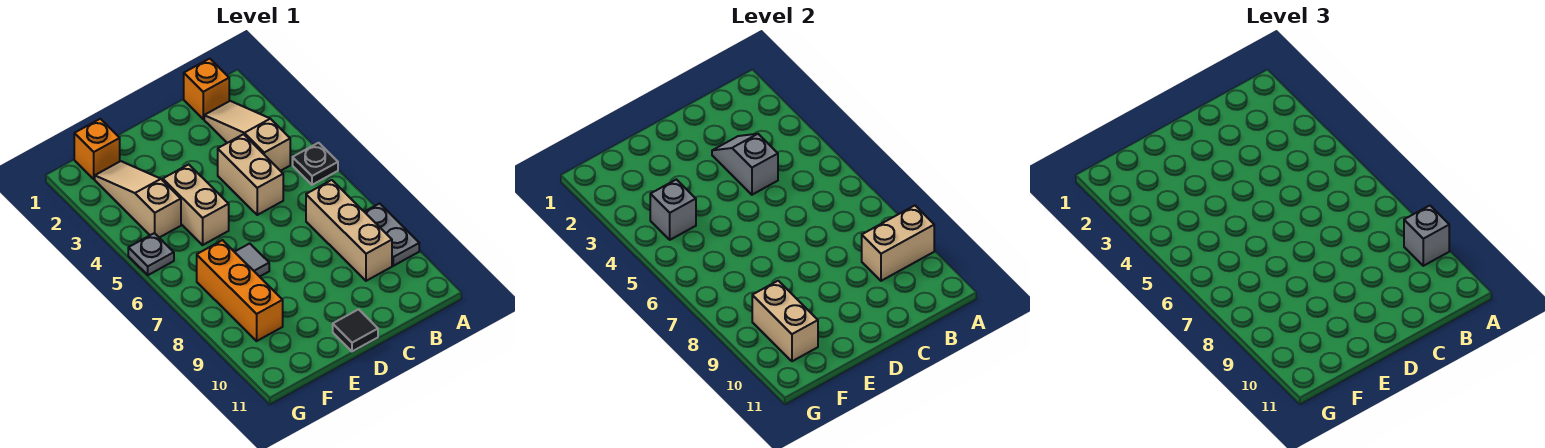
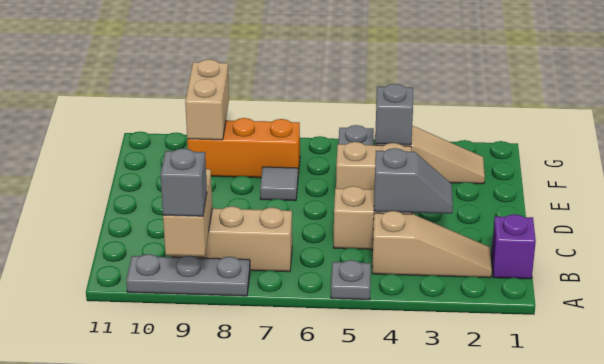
black 1x1 plate [293,143,338,185] -> grey 1x1 plate [331,260,371,300]
grey 1x2 plate [365,203,419,266] -> grey 1x3 plate [126,254,250,296]
orange 1x1 brick [184,59,229,119] -> purple 1x1 brick [491,214,536,279]
black 1x1 tile [333,309,378,351] -> none
orange 1x1 brick [74,119,120,179] -> none
tan 1x2 brick [752,281,818,361] -> tan 1x2 brick turned to [185,59,229,140]

